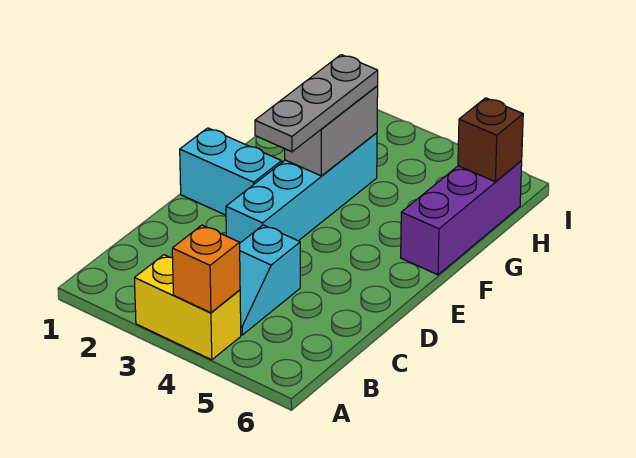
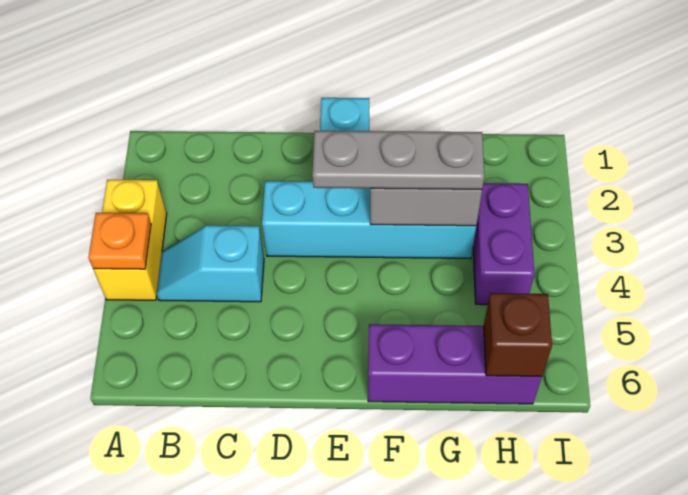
orange 1x1 brick [172,225,240,313] -> orange 1x1 plate [88,213,151,269]
none -> purple 1x2 brick [473,183,534,305]

